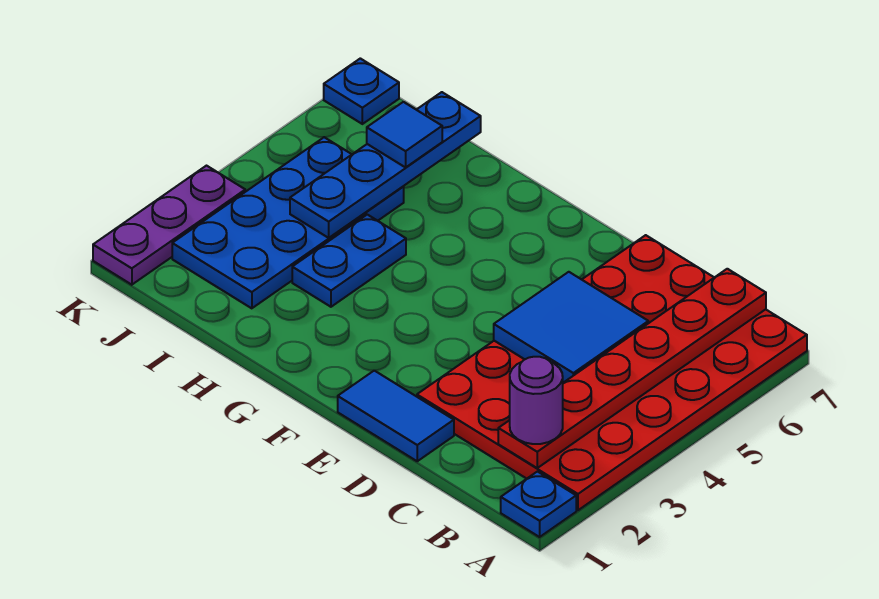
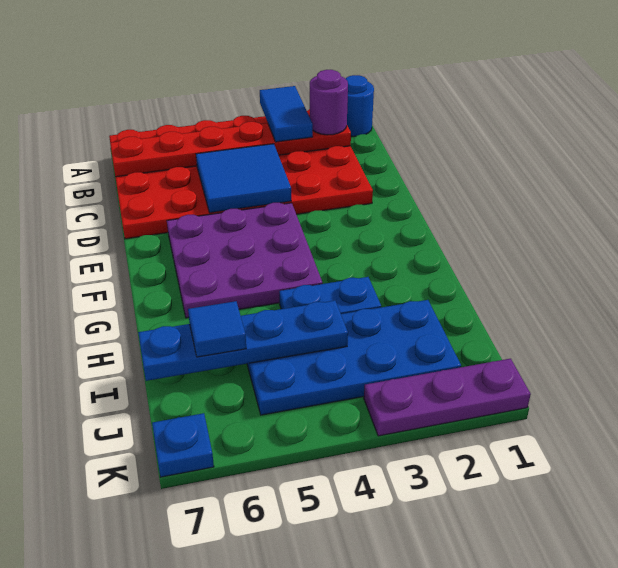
blue 1x1 plate [501,472,576,537] -> blue 1x1 round brick [346,75,374,137]
blue 1x2 tile [338,371,454,461] -> blue 1x2 tile moved to [260,86,313,142]
none -> purple 3x3 plate [167,203,323,318]

